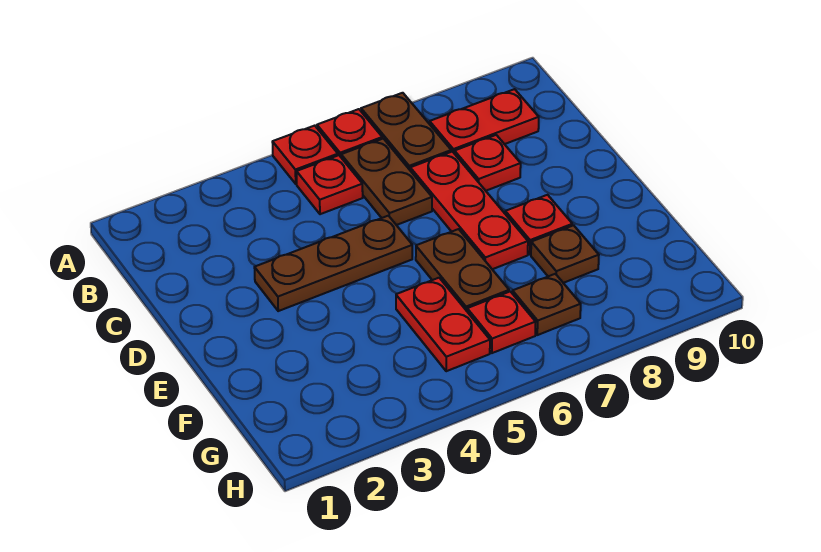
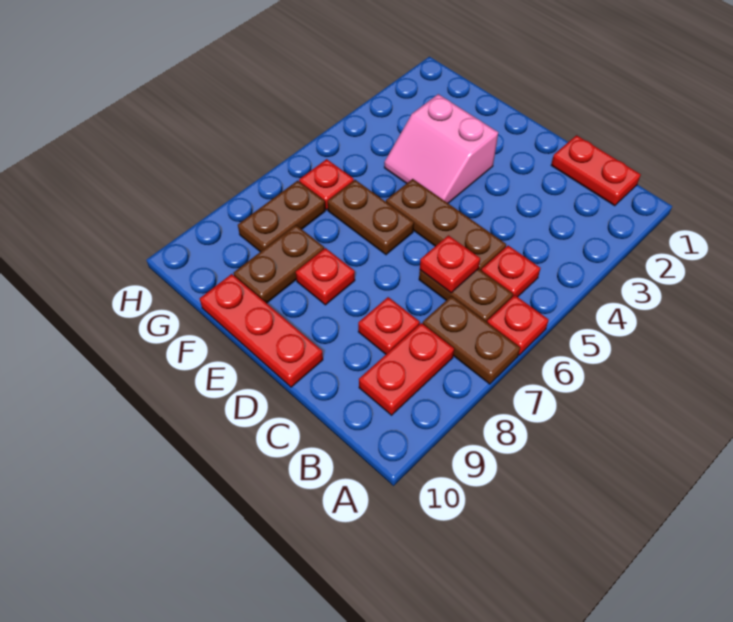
red 1x1 plate [272,126,338,184] -> red 1x1 plate moved to [420,235,480,293]
red 1x3 plate [410,152,528,269] -> red 1x3 plate moved to [200,274,323,387]
brown 1x3 plate [254,216,412,311] -> brown 1x3 plate turned to [386,179,506,270]
none -> pink 2x2 slope [384,94,498,203]
red 1x2 plate [396,278,490,371] -> red 1x2 plate moved to [551,135,641,206]
brown 1x1 plate [531,225,599,283] -> brown 1x2 plate [234,225,324,303]
brown 1x1 plate [513,274,581,335] -> brown 1x2 plate [238,181,325,252]

